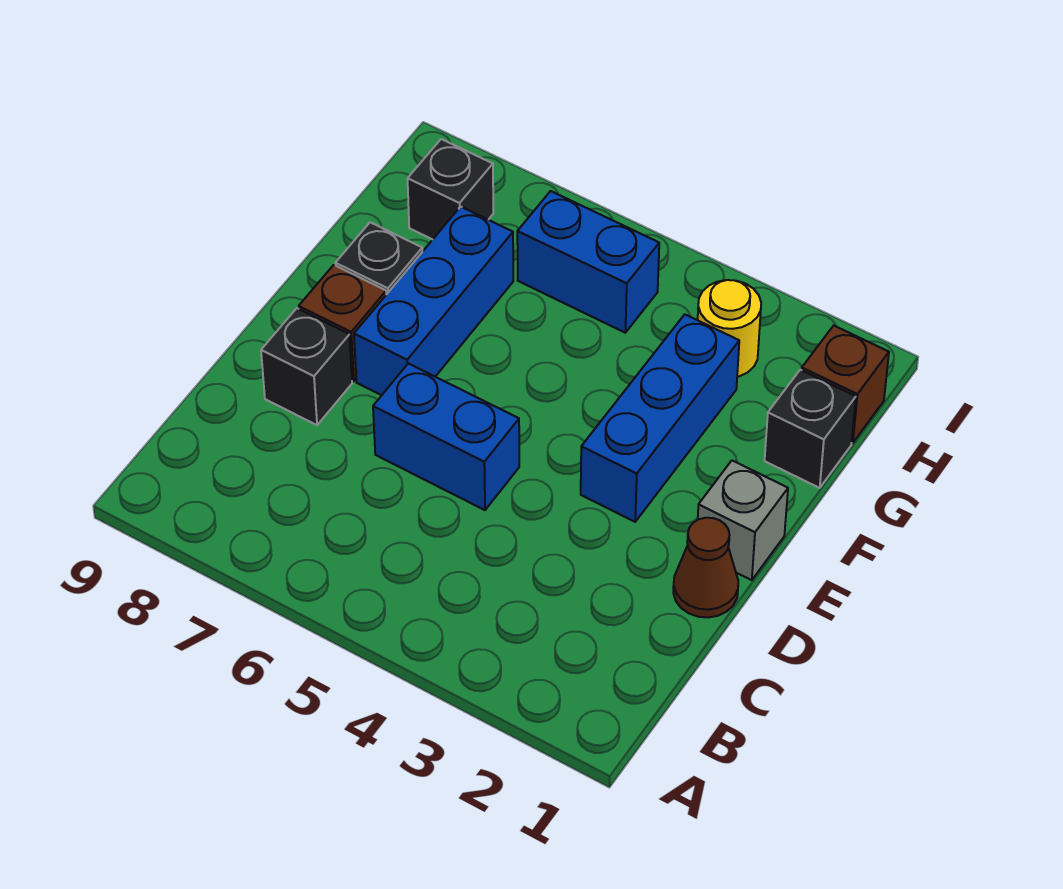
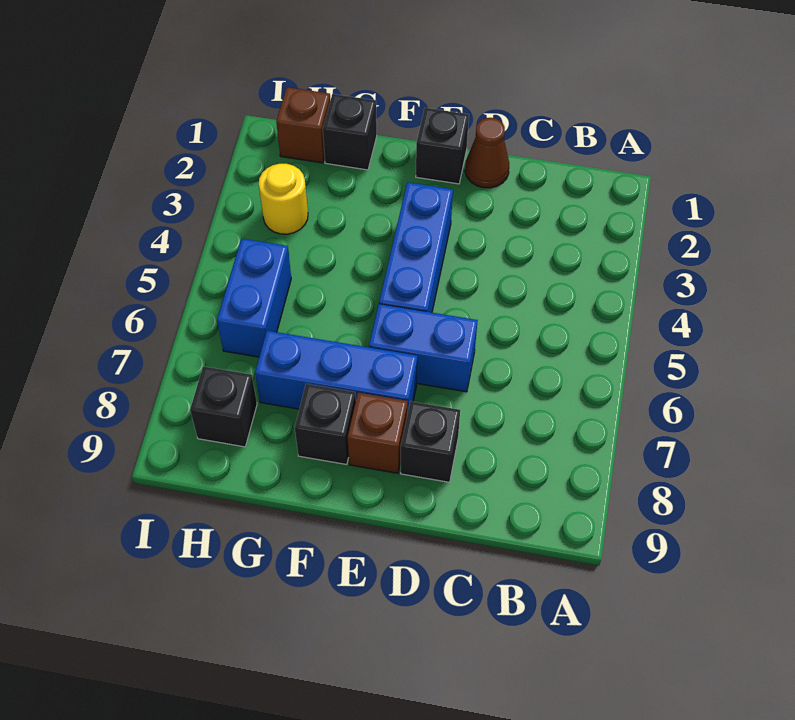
blue 1x2 brick [373,363,519,510] -> blue 1x2 brick turned to [369,304,478,392]
grey 1x1 brick [698,461,788,580] -> black 1x1 brick [416,108,469,184]
blue 1x3 brick [581,315,739,522] -> blue 1x3 brick turned to [379,182,453,313]

